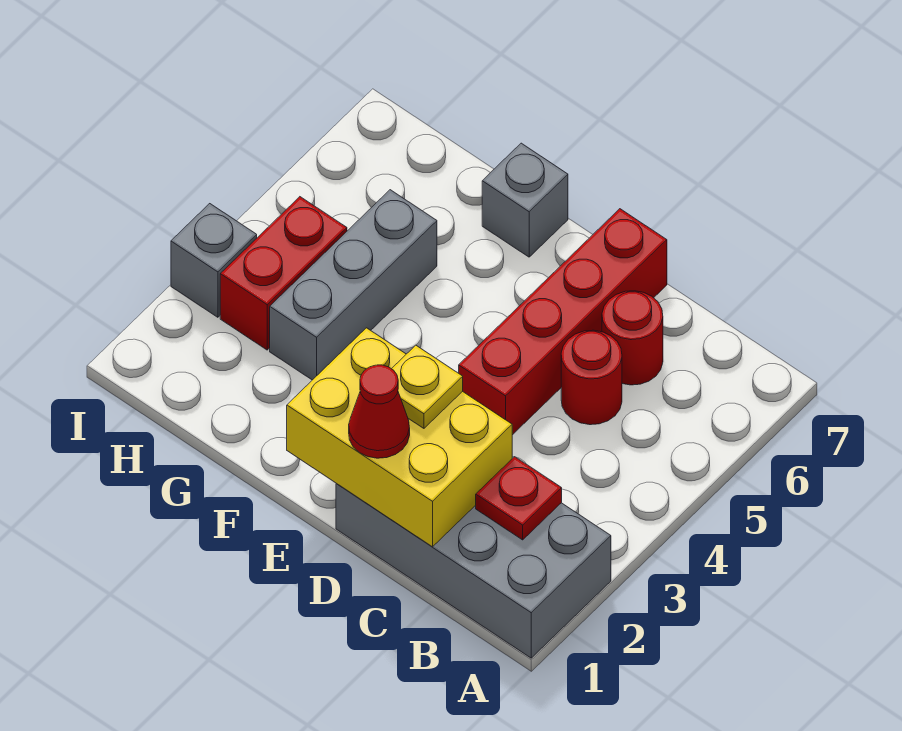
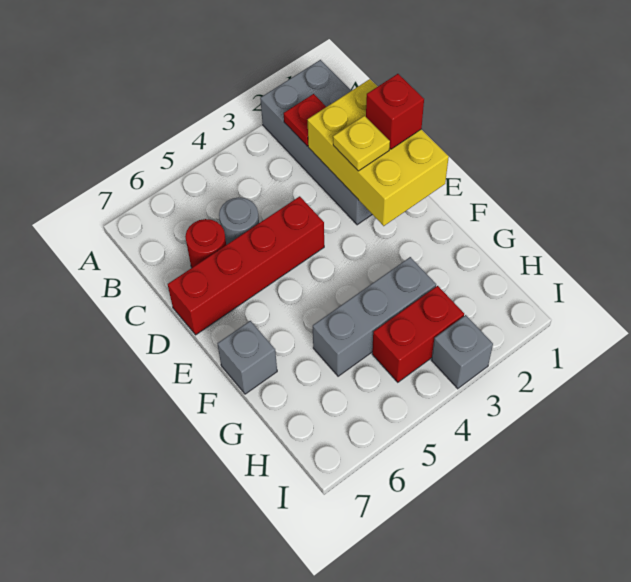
red 1x1 round brick [561,330,622,425] -> grey 1x1 round brick [219,197,259,245]
red 1x1 cone [349,365,410,458] -> red 1x1 brick [366,74,424,149]

